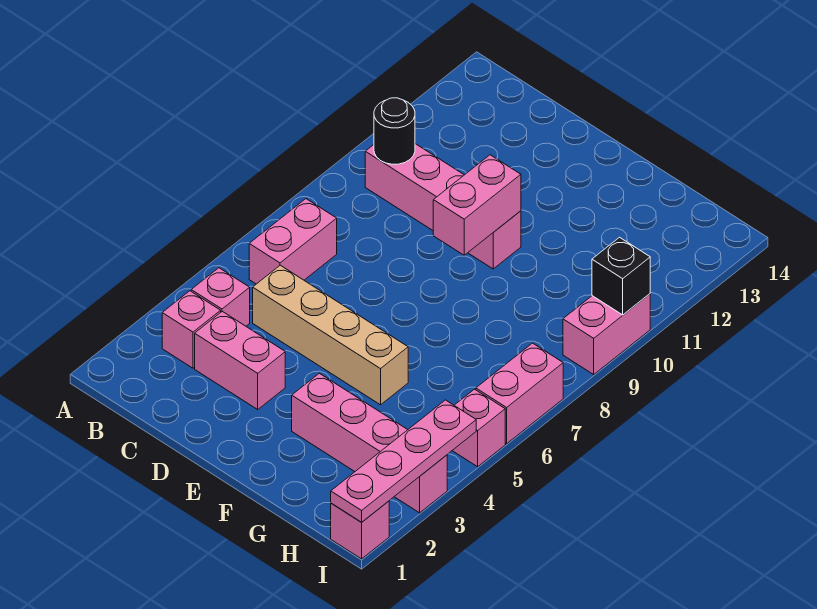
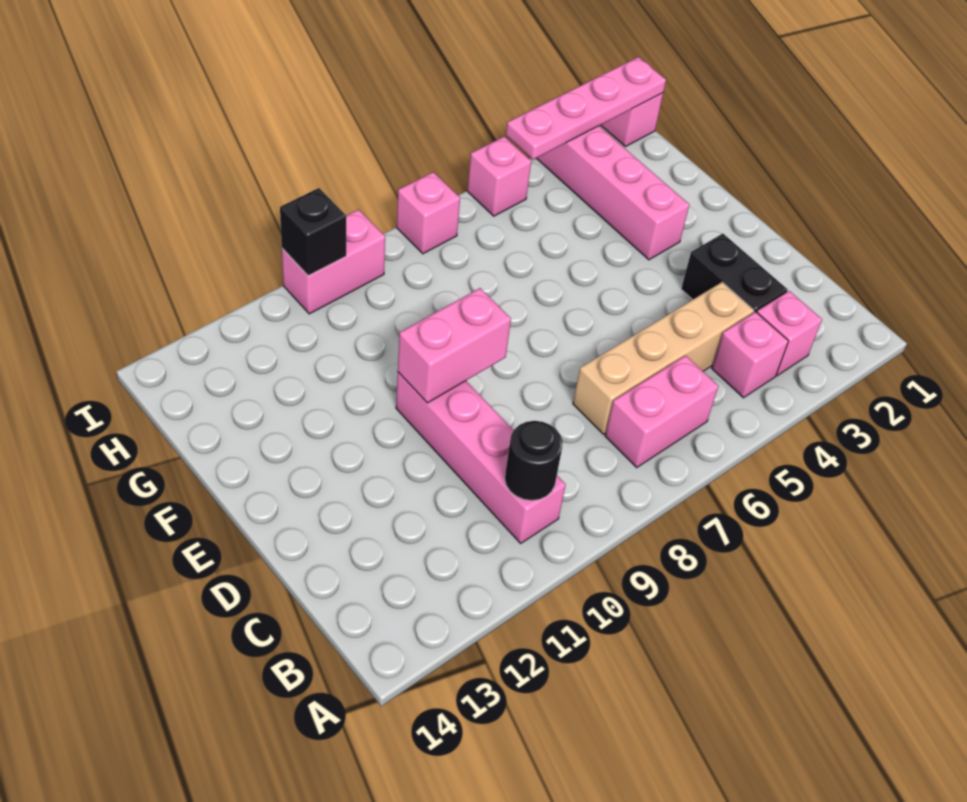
pink 1x2 brick [195,311,285,409] -> black 1x2 brick [681,233,788,313]
tan 1x4 brick [253,265,408,405] -> tan 1x4 brick turned to [573,282,754,434]
pink 1x2 brick [476,343,563,444] -> pink 1x1 brick [397,172,460,254]

